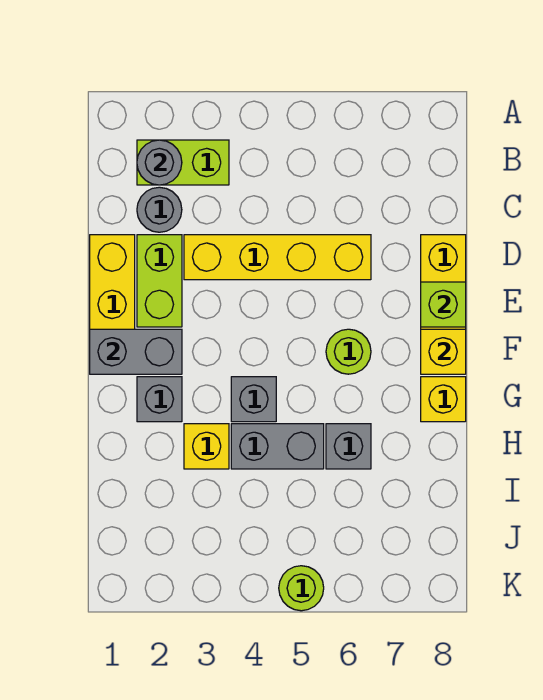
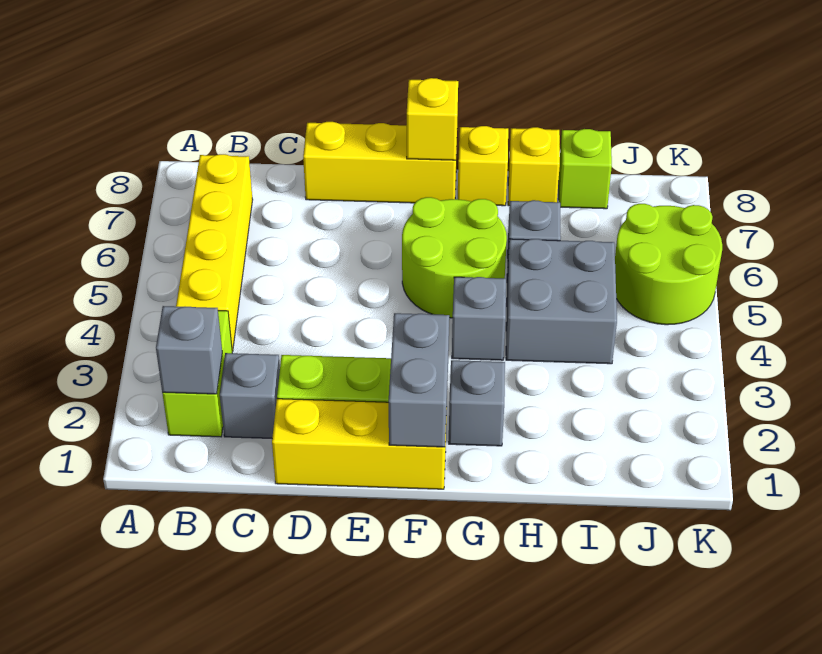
grey 1x1 round brick [137,140,182,185] -> grey 1x1 brick [156,306,222,394]
grey 1x1 round brick [137,187,182,232] -> grey 1x1 brick [220,353,280,438]
yellow 1x4 brick [184,235,371,280] -> yellow 1x4 brick moved to [176,154,253,351]
lime 1x1 brick [421,282,466,327] -> lime 1x1 brick moved to [559,129,612,209]
lime 1x1 round brick [326,329,371,374] -> lime 2x2 round brick [402,197,507,318]
yellow 1x1 brick [184,424,229,469] -> yellow 1x1 brick moved to [508,127,560,206]
grey 1x2 brick [231,424,324,469] -> grey 2x2 brick [506,239,617,364]
lime 1x1 round brick [279,566,324,611] -> lime 2x2 round brick [615,204,722,325]

